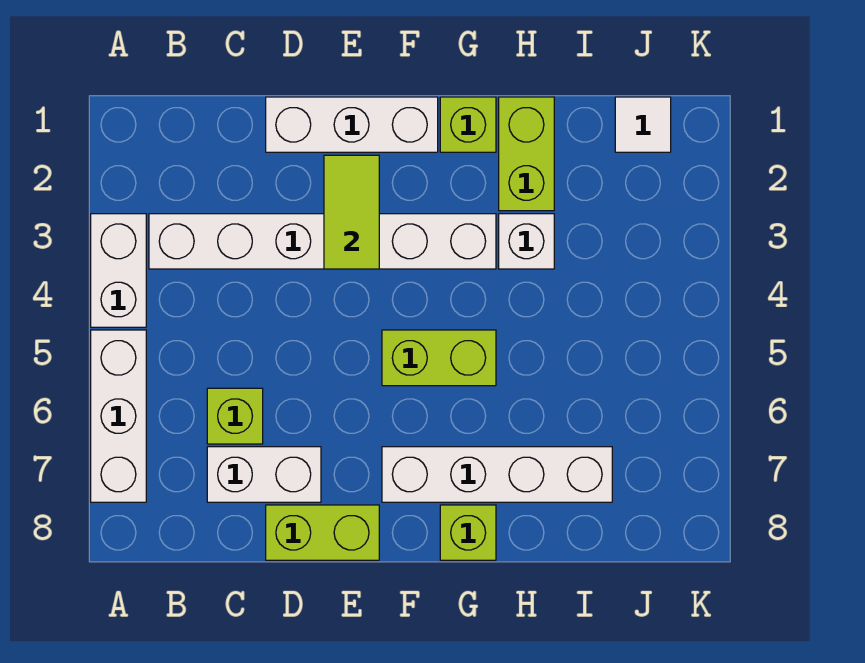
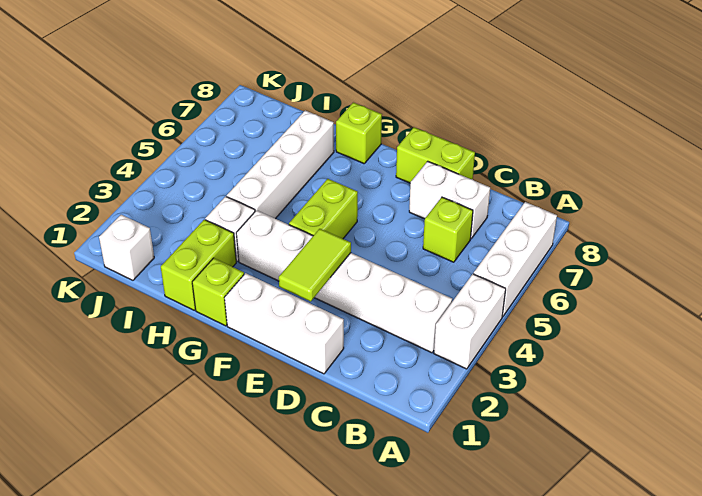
lime 1x2 brick [382,330,496,386] -> lime 1x2 brick turned to [289,179,358,239]
white 1x4 brick [382,447,612,502] -> white 1x4 brick turned to [227,110,334,219]
white 1x1 tile [615,97,671,152] -> white 1x1 brick [99,215,154,280]

